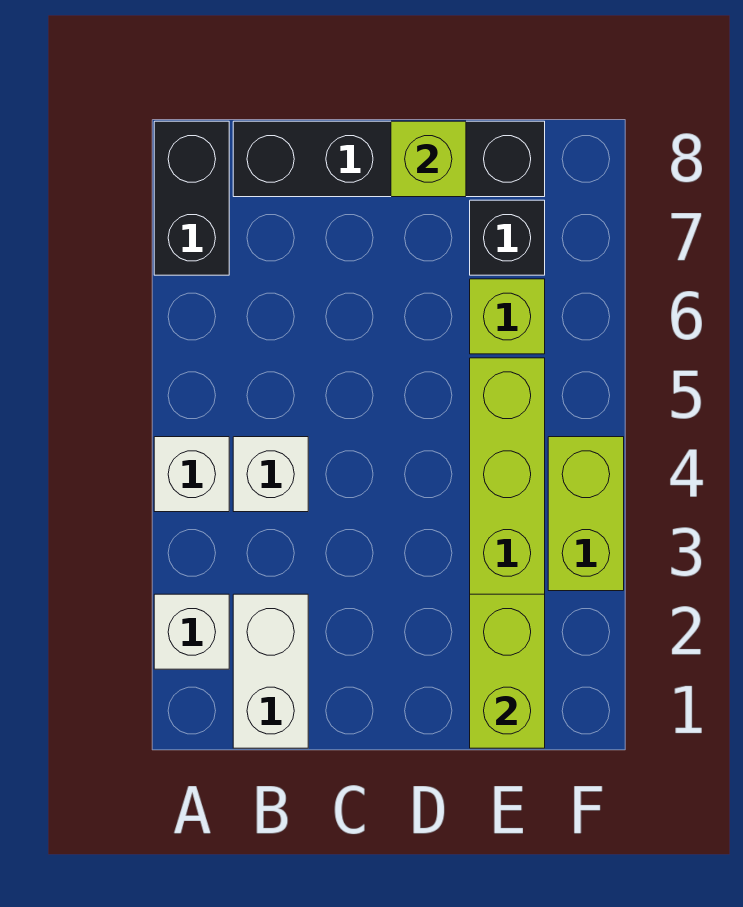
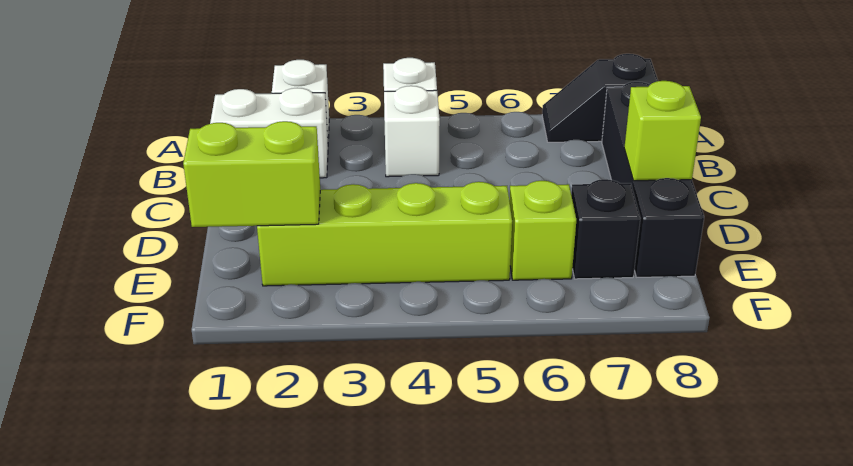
black 1x2 brick [154,121,229,275] -> black 1x2 slope [542,54,658,142]
lime 1x2 brick [548,437,624,591] -> none

